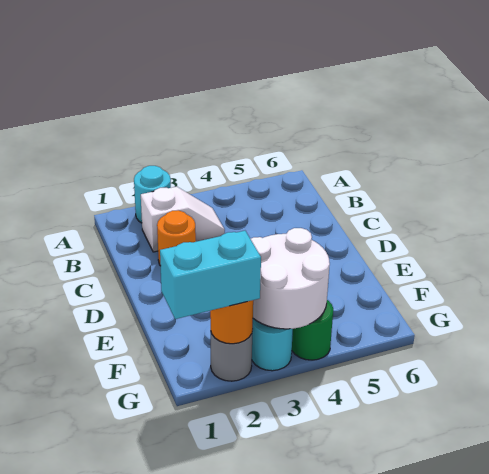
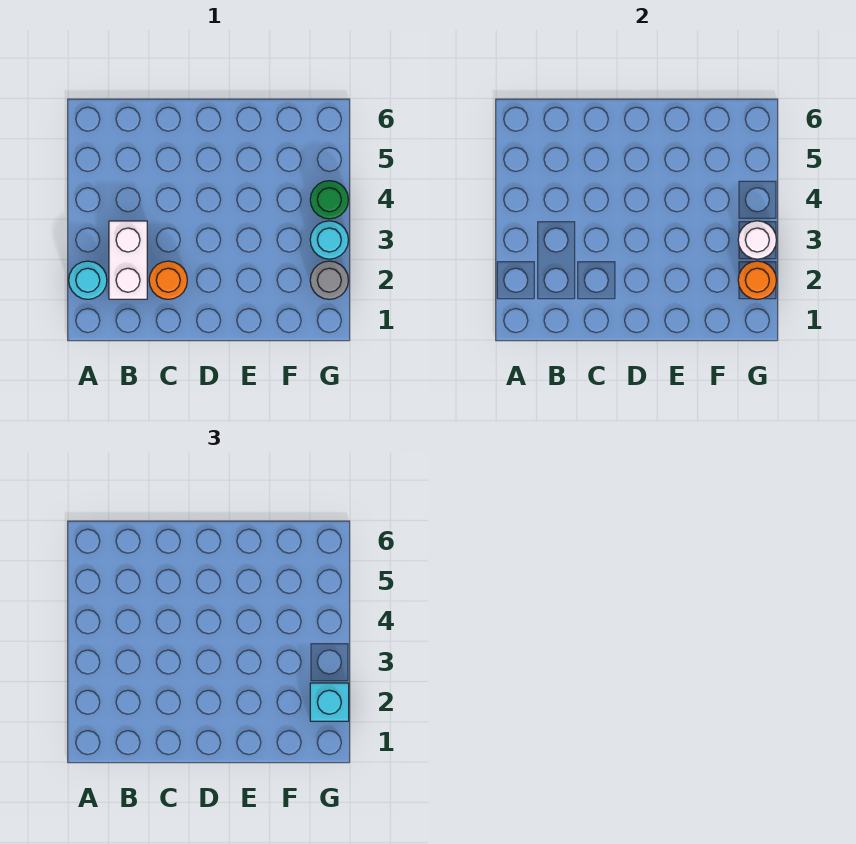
white 1x2 slope [141,187,225,252] -> white 1x2 brick [109,221,147,299]
white 2x2 round brick [251,228,330,329] -> white 1x1 round brick [738,221,776,259]
cyan 1x2 brick [160,231,261,319] -> cyan 1x1 brick [310,683,349,721]

